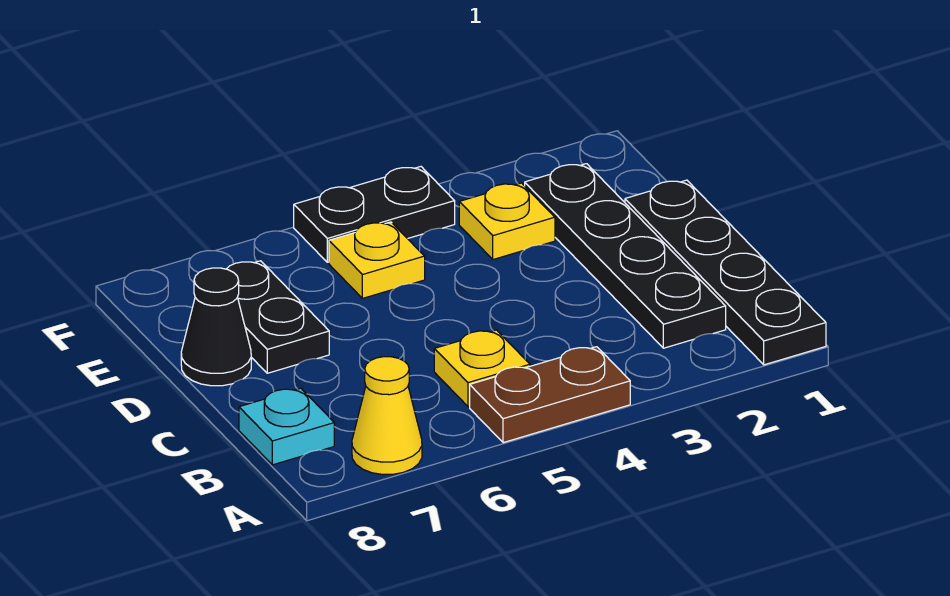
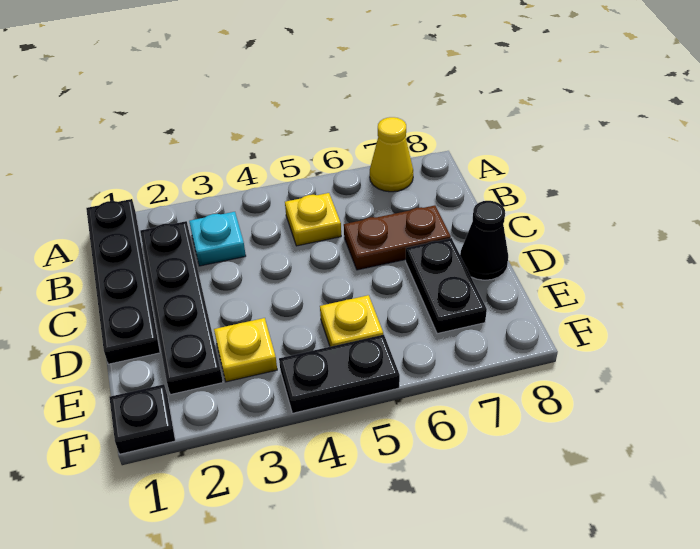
brown 1x2 plate [470,347,630,443] -> brown 1x2 plate moved to [344,205,451,270]
cyan 1x1 plate [239,388,334,465] -> cyan 1x1 plate moved to [189,212,246,266]
none -> black 1x1 plate [109,384,175,454]

